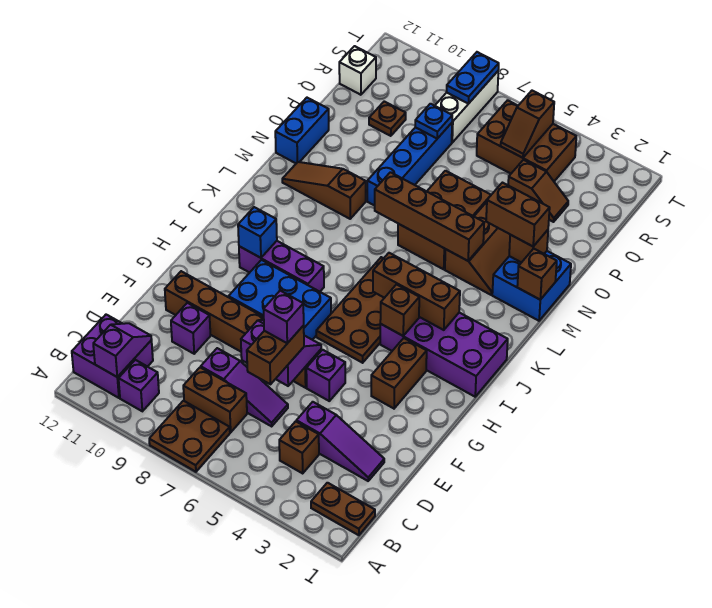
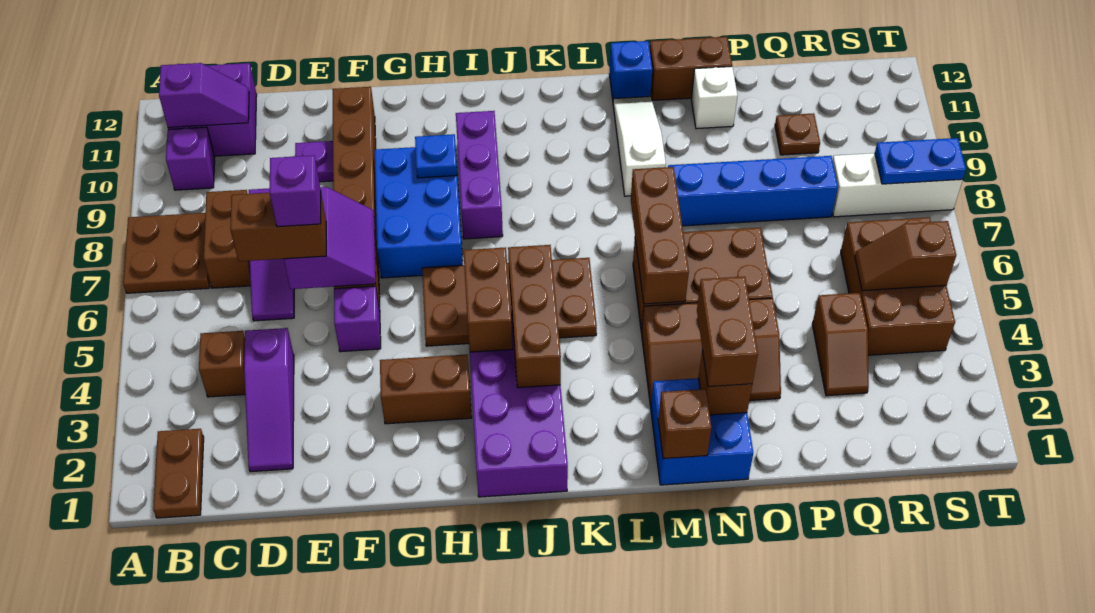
purple 1x1 brick [171,303,210,354] -> purple 1x1 plate [295,141,333,182]
brown 1x1 brick [380,285,419,336] -> brown 1x2 brick [463,247,512,352]
blue 1x1 brick [238,207,277,258] -> blue 1x1 brick moved to [609,41,652,99]
brown 1x4 brick [375,172,484,261] -> brown 1x3 brick [631,167,689,304]
brown 1x3 slope [282,162,366,219] -> white 1x3 slope [613,96,666,196]
blue 1x2 brick [275,98,329,163] -> brown 1x2 brick [650,37,732,101]
blue 1x1 plate [415,104,452,139] -> blue 1x1 plate moved to [415,134,457,178]
white 1x1 brick [339,46,376,95] -> white 1x1 brick moved to [691,66,738,129]

